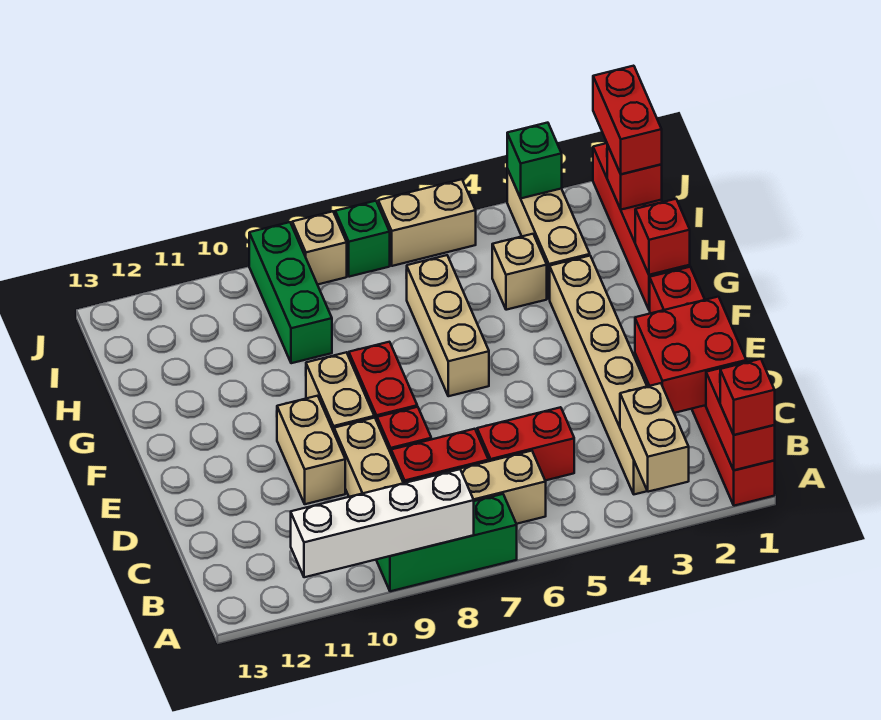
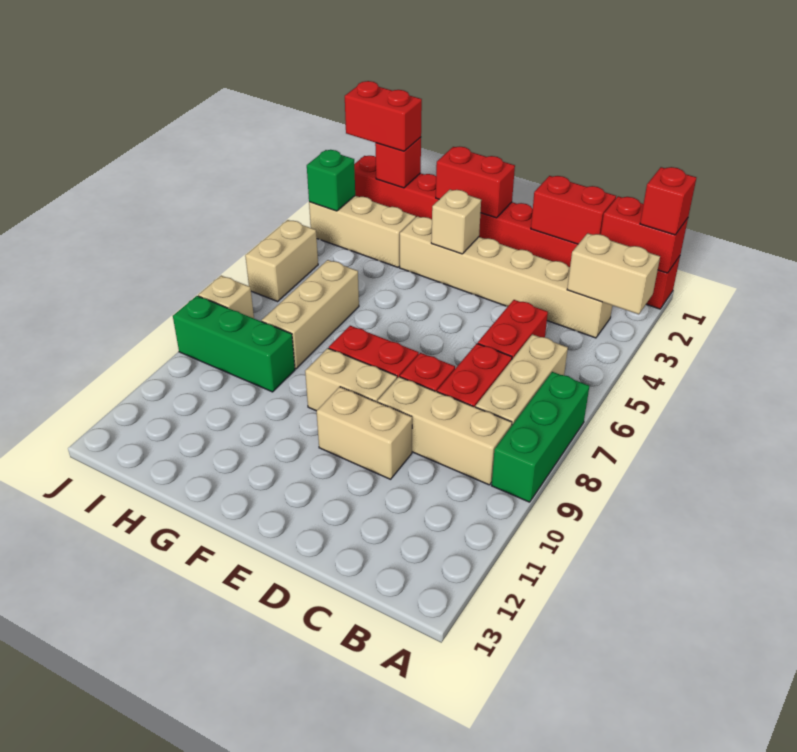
white 1x4 brick [291,469,474,577] -> none
red 2x2 brick [635,297,746,413] -> red 1x2 brick [531,176,616,244]
tan 1x3 brick [407,255,489,396] -> tan 1x3 brick turned to [262,260,359,369]
red 1x1 brick [635,199,690,275] -> red 1x2 brick [436,147,515,218]
tan 1x1 brick [492,234,547,310] -> tan 1x1 brick moved to [431,190,481,254]
green 1x1 brick [335,201,390,277] -> none

